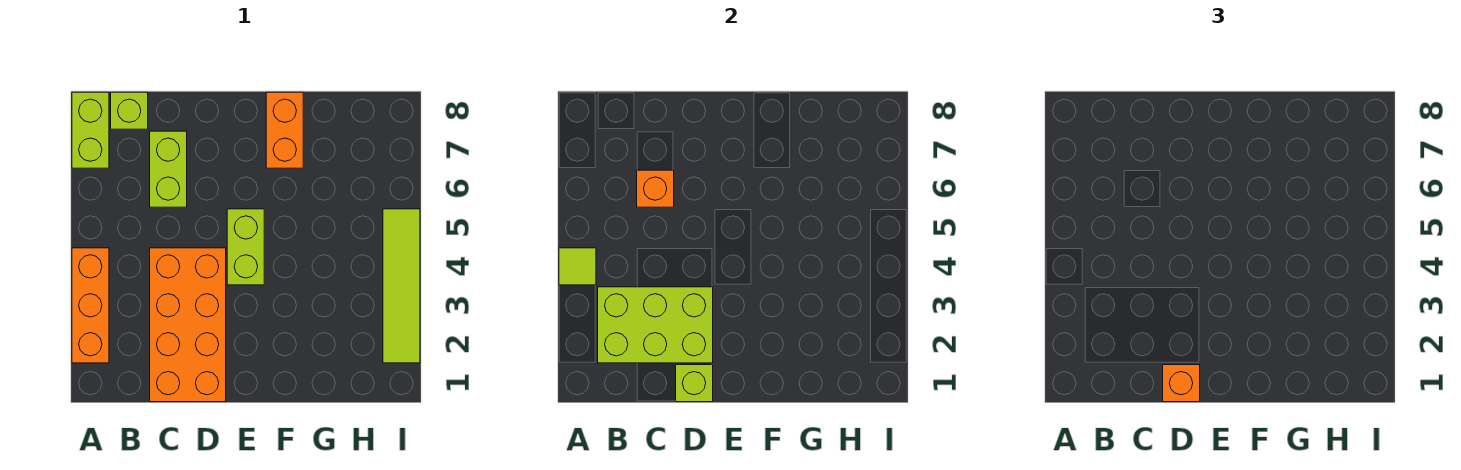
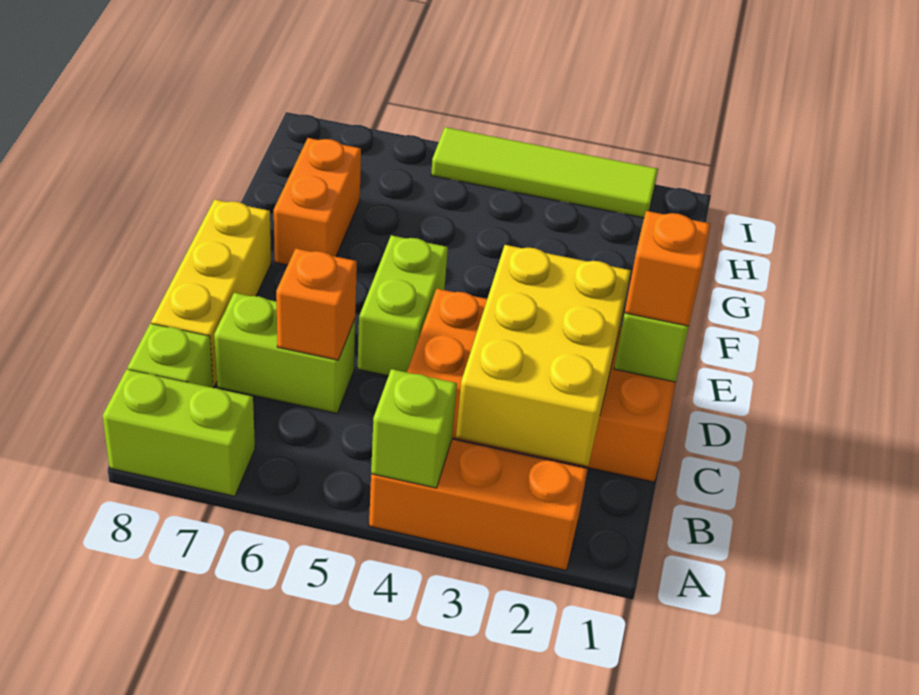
lime 1x1 tile [559,248,596,285] -> lime 1x1 brick [371,369,457,488]
lime 2x3 brick [598,287,713,363] -> yellow 2x3 brick [456,245,631,466]
none -> yellow 1x3 brick [151,200,271,387]
lime 1x2 brick [227,209,264,285] -> lime 1x2 brick turned to [358,235,448,376]
orange 1x2 brick [266,92,303,168] -> orange 1x2 brick turned to [274,138,361,265]

